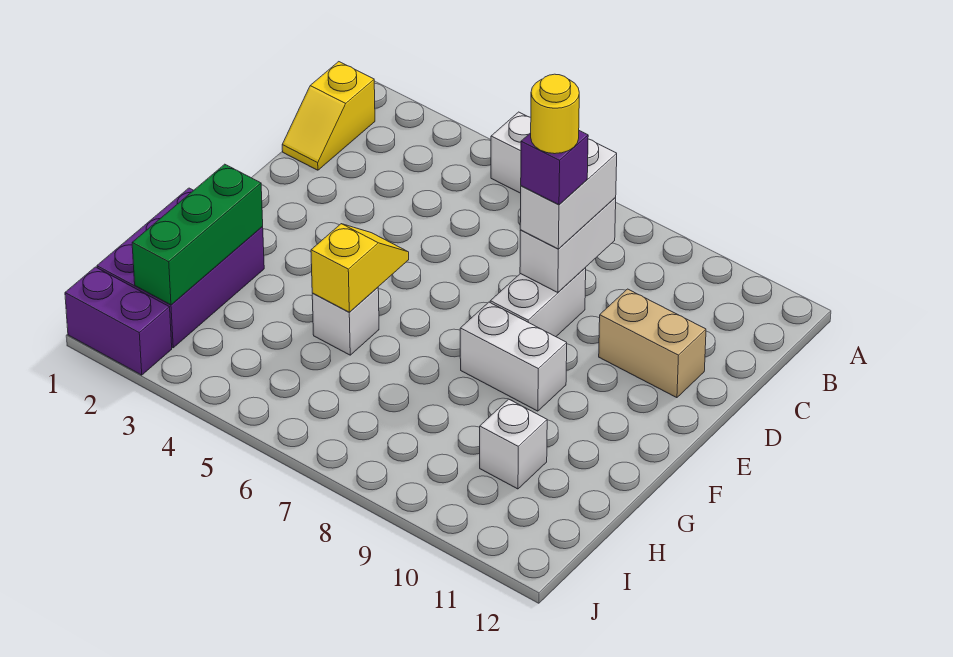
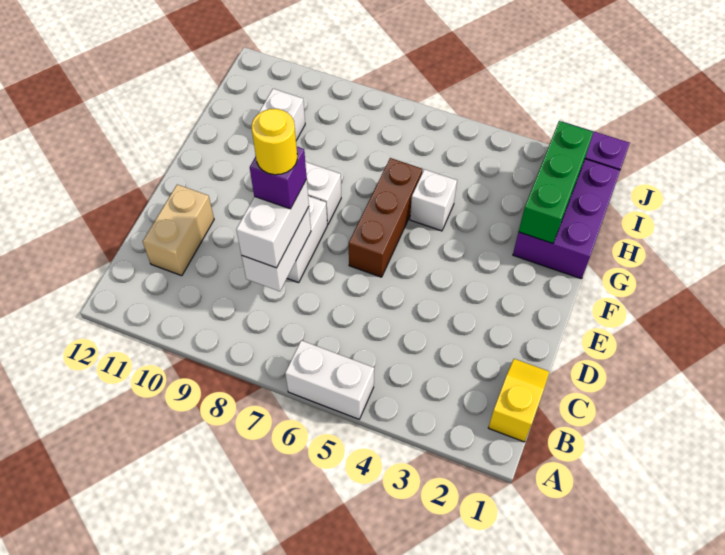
tan 1x2 brick [599,289,706,398] -> tan 1x2 brick turned to [143,185,214,276]
none -> brown 1x3 brick [349,158,422,277]
yellow 1x2 slope [311,224,409,312] -> none

